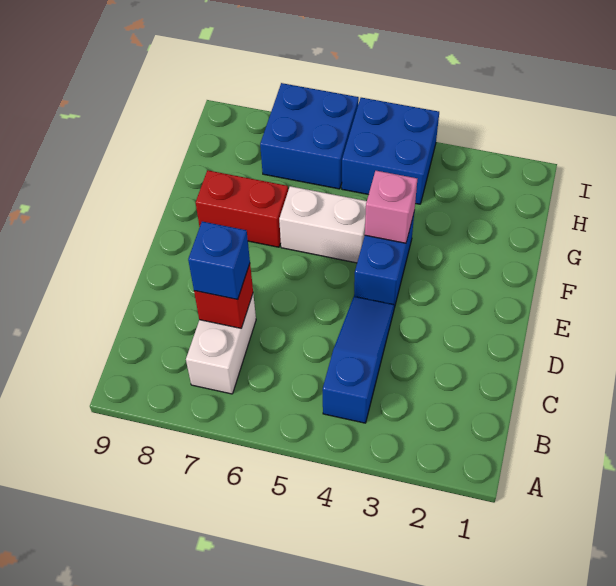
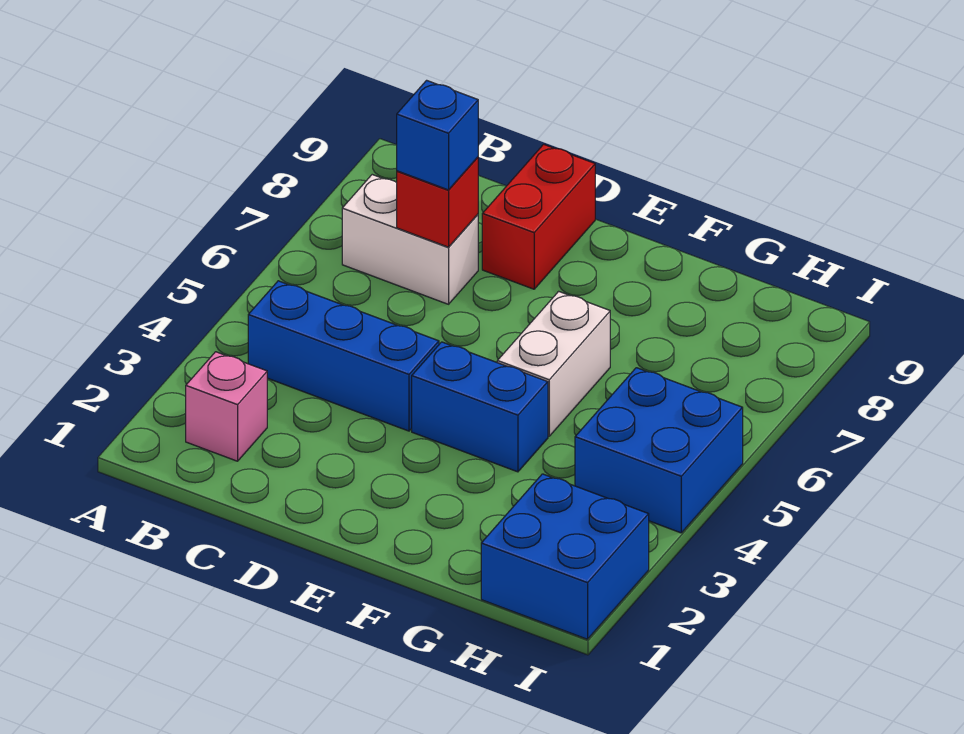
blue 1x3 slope [323,297,394,423] -> blue 1x3 brick [248,281,439,431]
pink 1x1 brick [365,171,417,243] -> pink 1x1 brick moved to [186,352,267,461]
red 1x2 brick [196,170,288,247] -> red 1x2 brick moved to [482,144,595,289]
blue 2x2 brick [260,83,359,189] -> blue 2x2 brick moved to [481,474,649,639]

